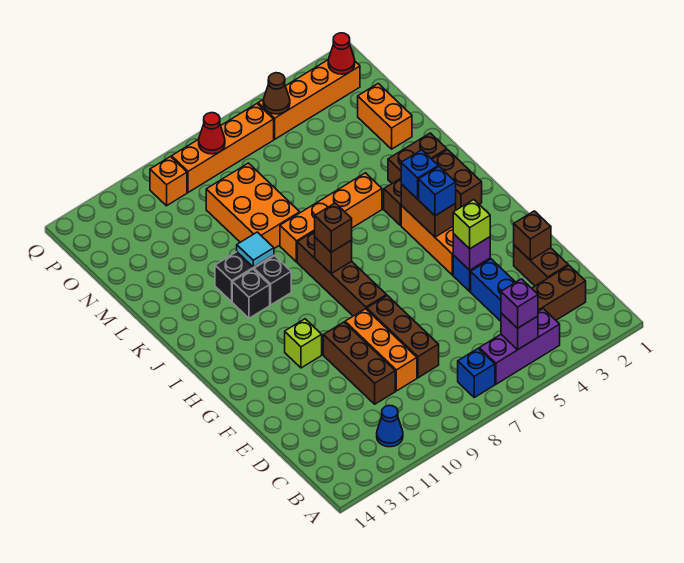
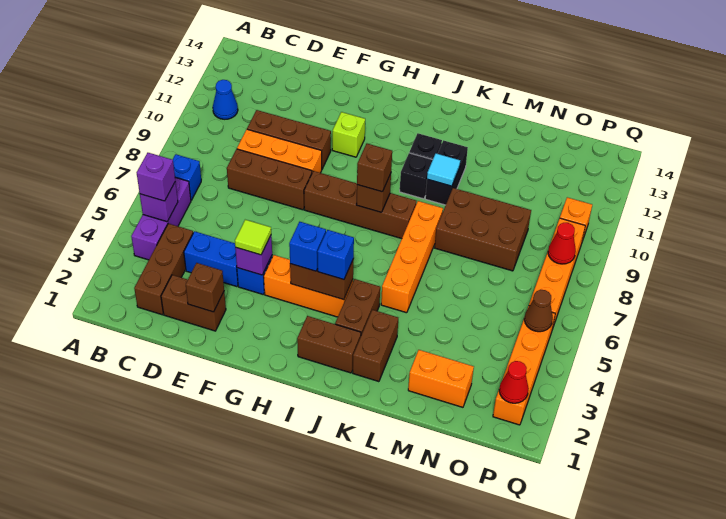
lime 1x1 brick [453,200,490,249] -> lime 1x1 tile [235,220,271,255]
orange 2x3 brick [206,163,300,248] -> brown 2x3 brick [435,188,531,271]

